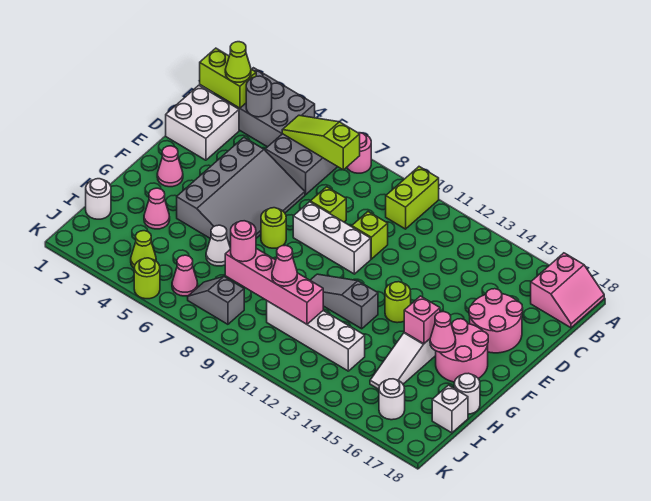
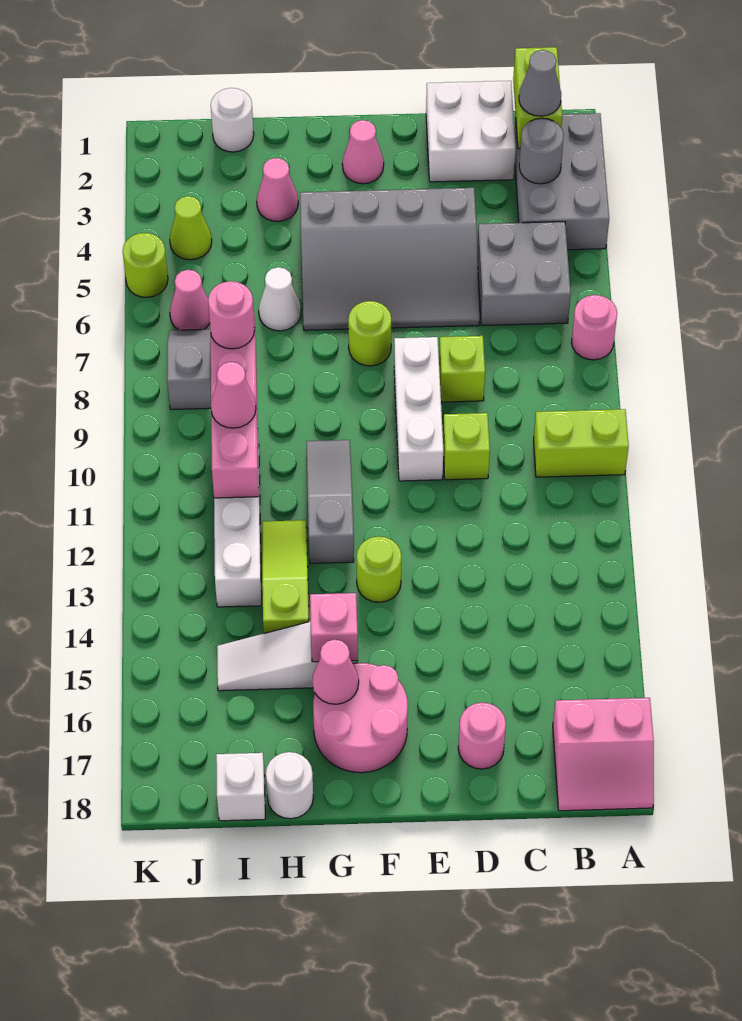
lime 1x1 cone [225,42,251,82] -> grey 1x1 cone [519,50,561,116]
lime 1x3 slope [282,115,360,170] -> lime 1x3 slope moved to [262,520,309,633]
pink 2x2 round brick [469,289,523,353] -> pink 1x1 round brick [458,703,506,769]
white 1x1 round brick [379,379,405,420] -> none

